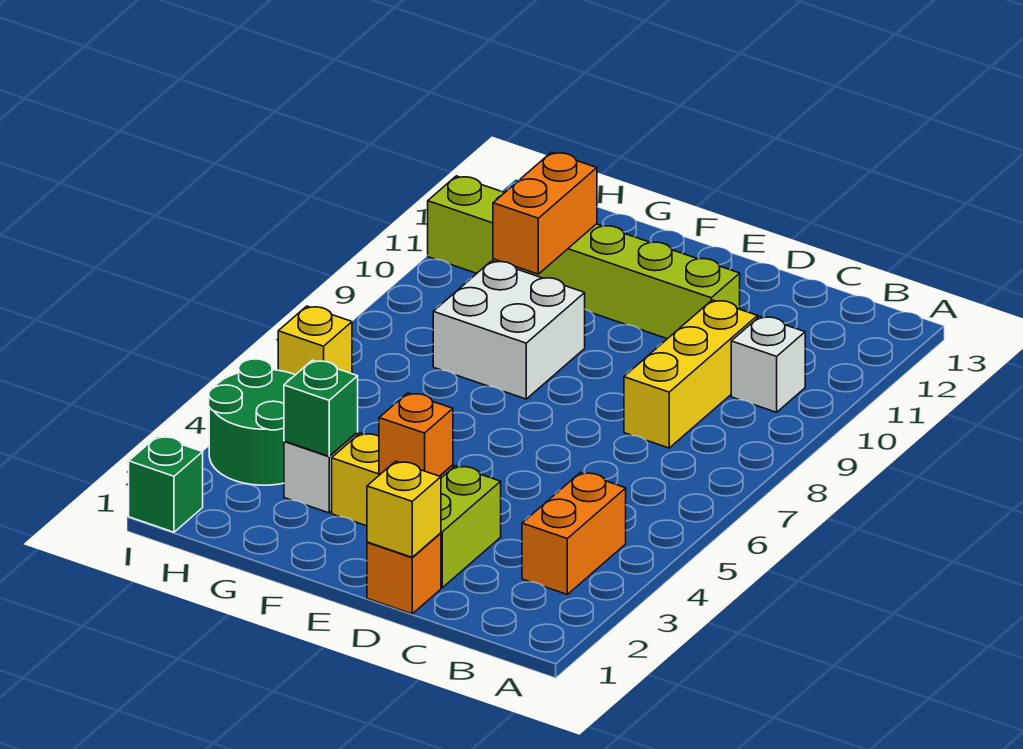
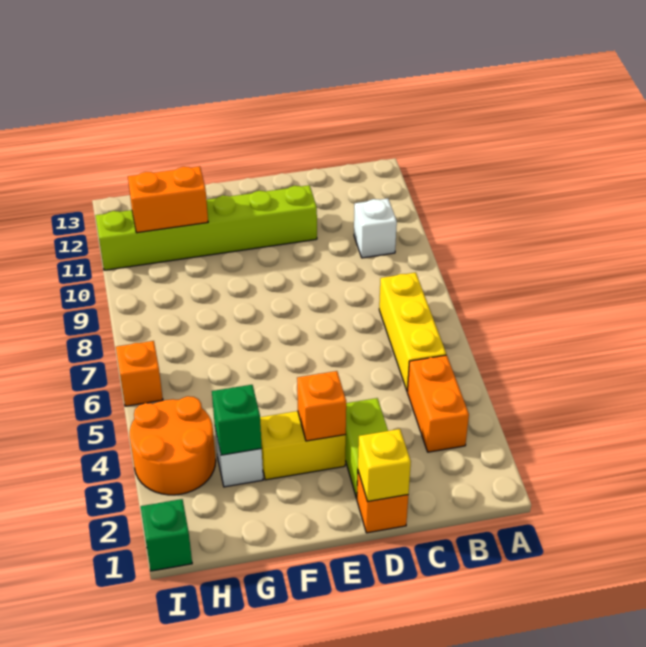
yellow 1x3 brick [624,300,758,448] -> yellow 1x3 brick moved to [379,273,446,391]
white 2x2 brick [433,261,585,399] -> none
orange 1x2 brick [493,152,597,274] -> orange 1x2 brick turned to [128,166,208,233]
green 2x2 round brick [209,359,295,485] -> orange 2x2 round brick [130,396,216,495]
yellow 1x1 brick [278,306,352,375] -> orange 1x1 brick [116,341,163,406]

